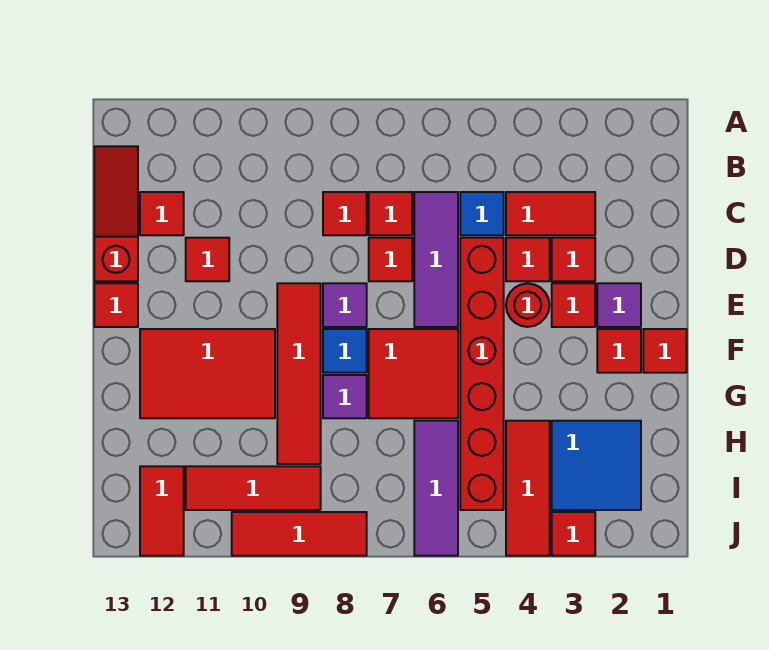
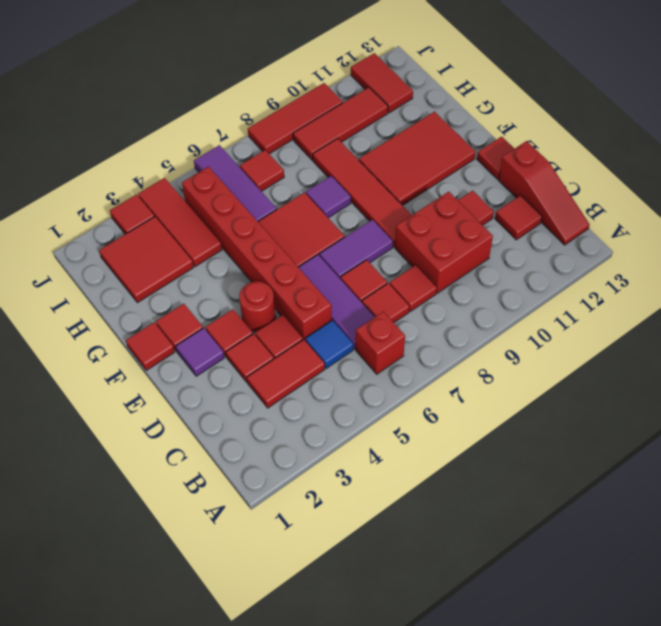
none -> red 1x1 brick [356,312,405,374]
none -> red 2x2 brick [395,192,493,293]
purple 1x1 tile [323,283,367,327] -> purple 1x2 tile [320,220,393,279]
blue 1x1 tile [323,329,367,373] -> none
blue 2x2 tile [552,421,641,510] -> red 2x2 tile [99,217,194,303]
none -> red 1x1 tile [240,150,284,192]

